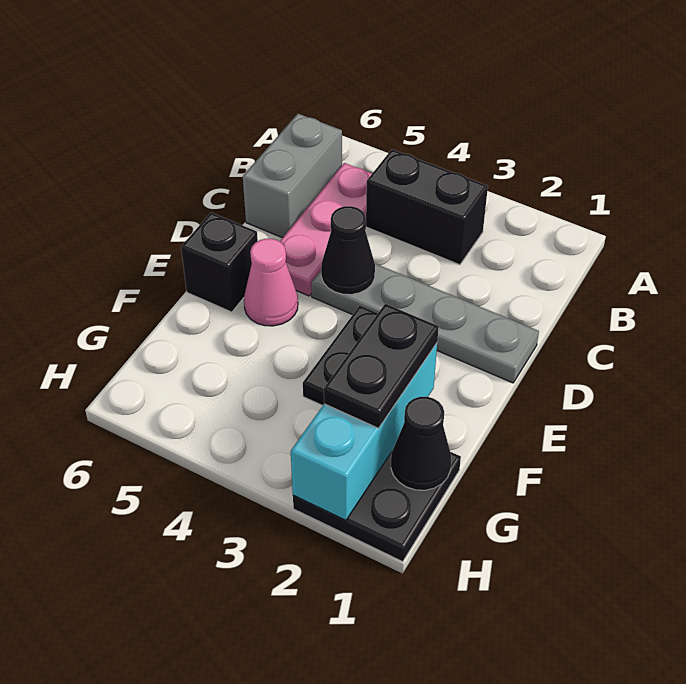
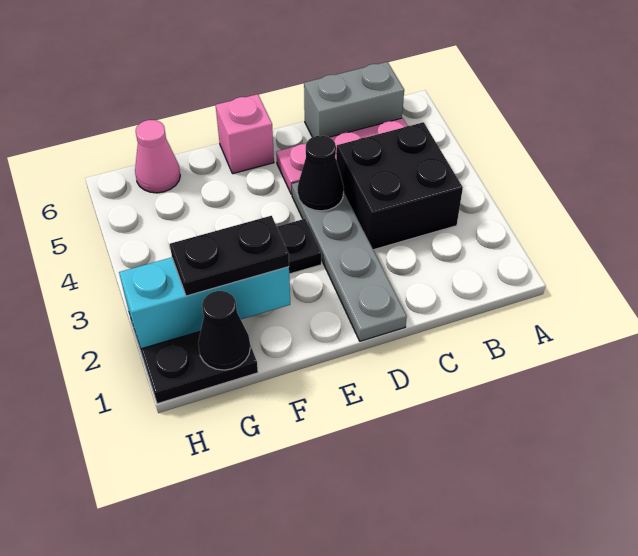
black 1x2 brick [366,149,488,265] -> black 2x2 brick [336,122,463,250]
pink 1x1 cone [244,239,298,326] -> pink 1x1 cone moved to [135,120,180,193]
black 1x1 brick [181,213,258,312] -> pink 1x1 brick [216,94,274,174]

